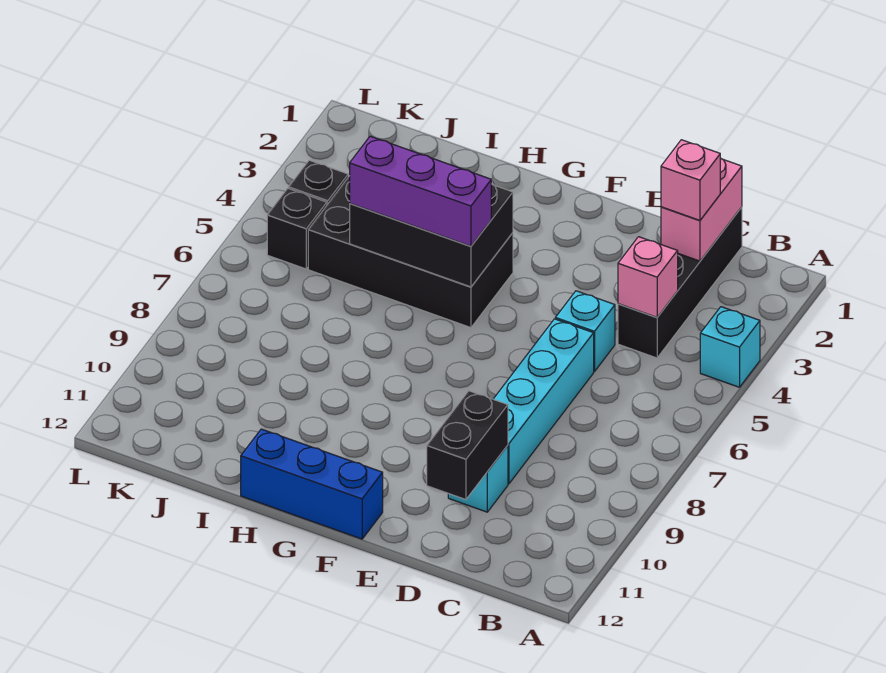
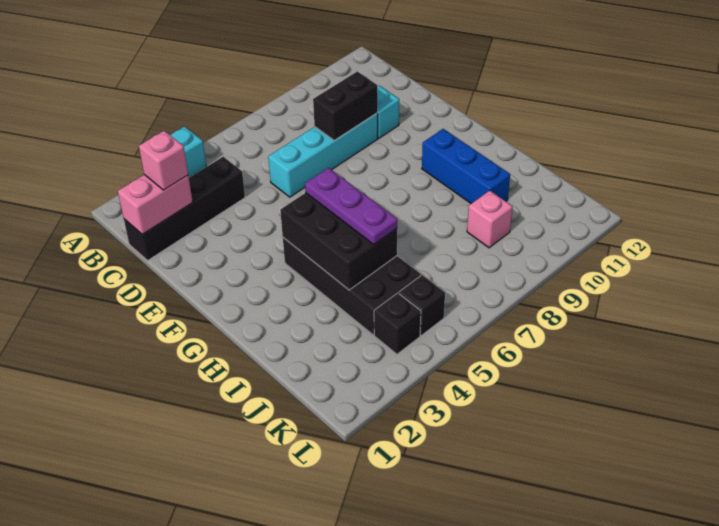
pink 1x1 brick [618,237,678,317] -> pink 1x1 brick moved to [467,191,512,248]
cyan 1x1 brick [555,291,615,372] -> none
black 1x2 brick [427,391,508,500] -> black 1x2 brick moved to [313,71,378,140]
blue 1x3 brick [241,429,383,539] -> blue 1x3 brick moved to [422,129,510,204]
purple 1x3 brick [350,136,491,246] -> purple 1x3 plate [305,168,397,244]

